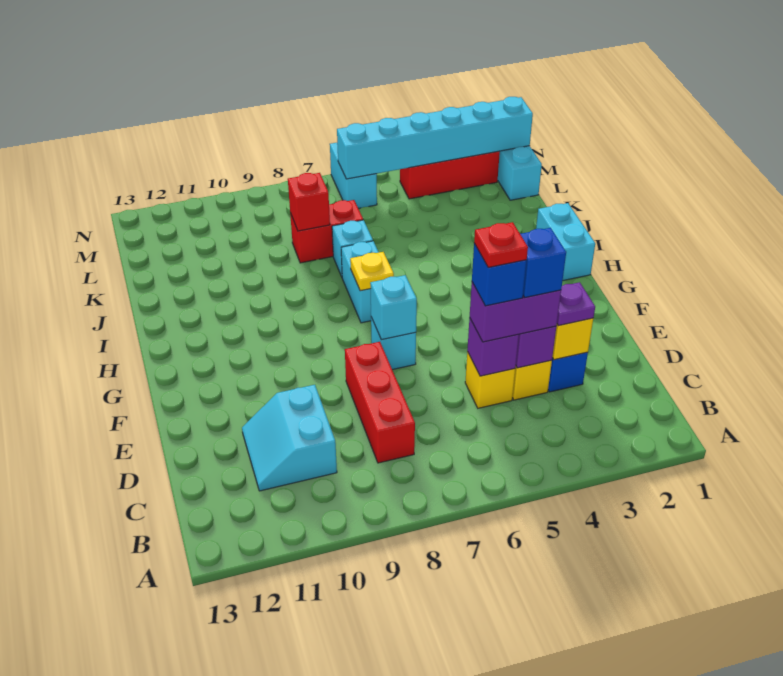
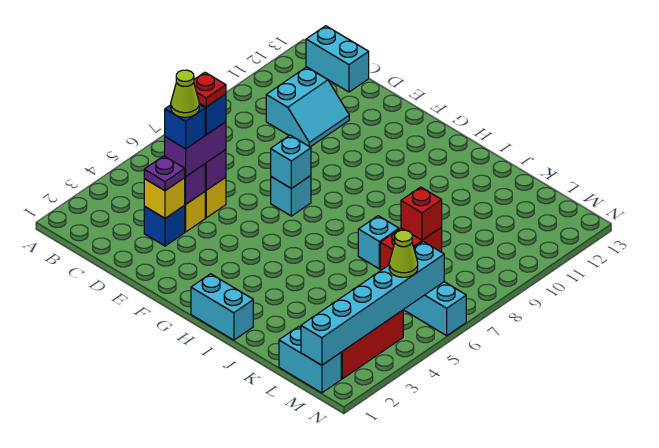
red 1x3 brick [345,342,415,463] -> none
cyan 2x2 slope [242,385,337,491] -> cyan 2x2 slope turned to [266,67,349,147]
none -> lime 1x1 cone [171,70,199,117]
cyan 1x2 brick [341,241,379,323] -> cyan 1x2 brick moved to [306,26,369,92]
yellow 1x1 plate [350,252,394,291] -> none
none -> lime 1x1 cone [389,230,418,277]

